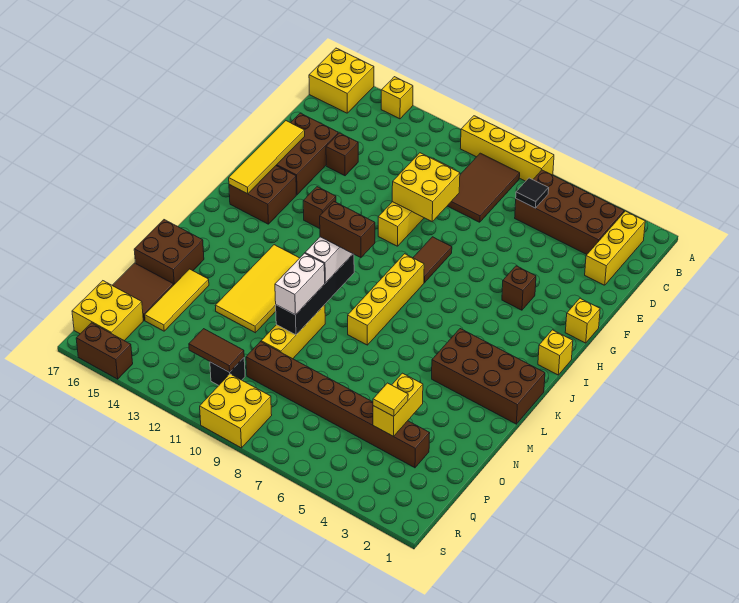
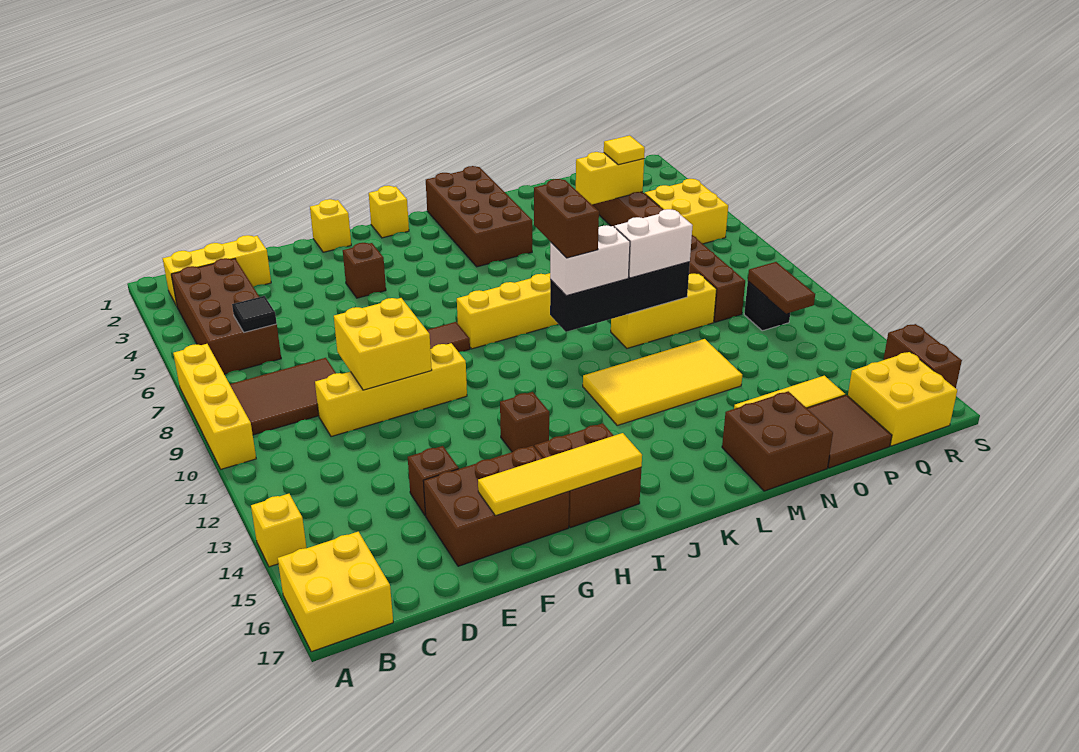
yellow 2x2 brick [200,374,272,448] -> yellow 2x2 brick moved to [645,179,728,244]

